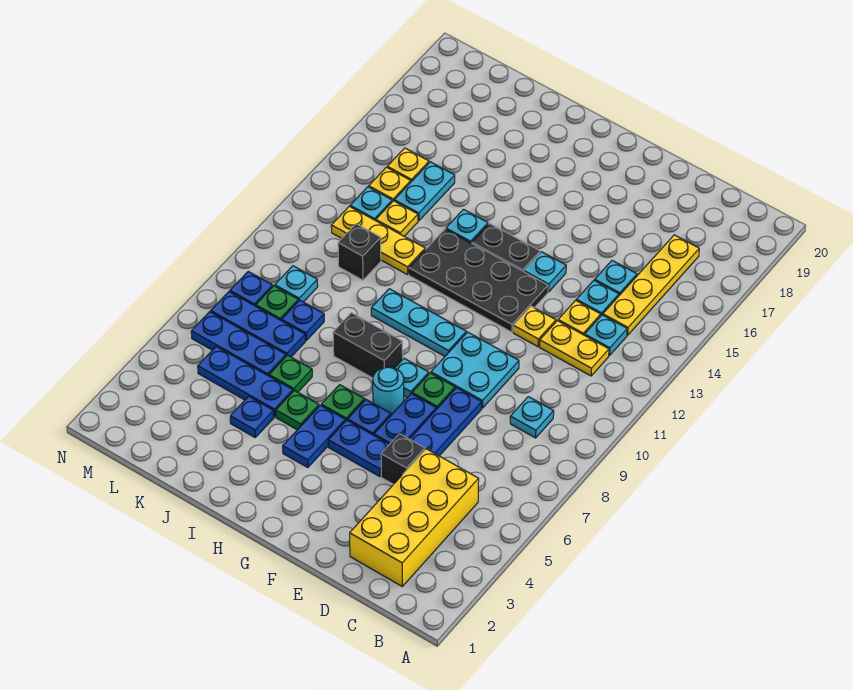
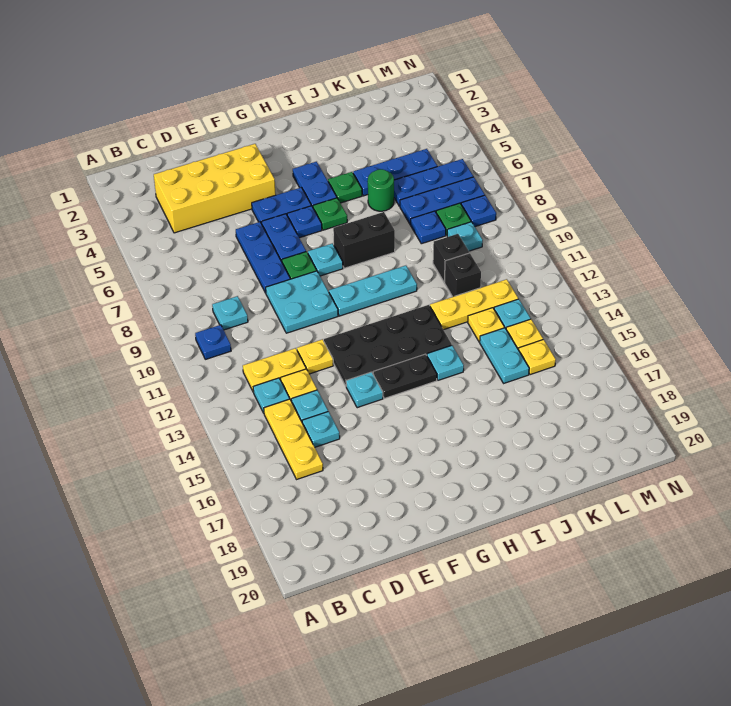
yellow 2x4 brick [350,449,479,586] -> yellow 2x4 brick turned to [154,144,276,233]
yellow 1x4 plate [603,235,699,335] -> yellow 1x3 plate [264,399,323,480]
black 1x1 brick [381,434,425,485] -> black 1x1 brick moved to [433,234,469,282]
cyan 1x1 round brick [373,367,404,415] -> none
blue 1x1 plate [230,396,274,437] -> blue 1x1 plate moved to [195,325,231,359]
green 1x1 plate [269,355,312,392] -> green 1x1 round brick [368,169,394,211]

